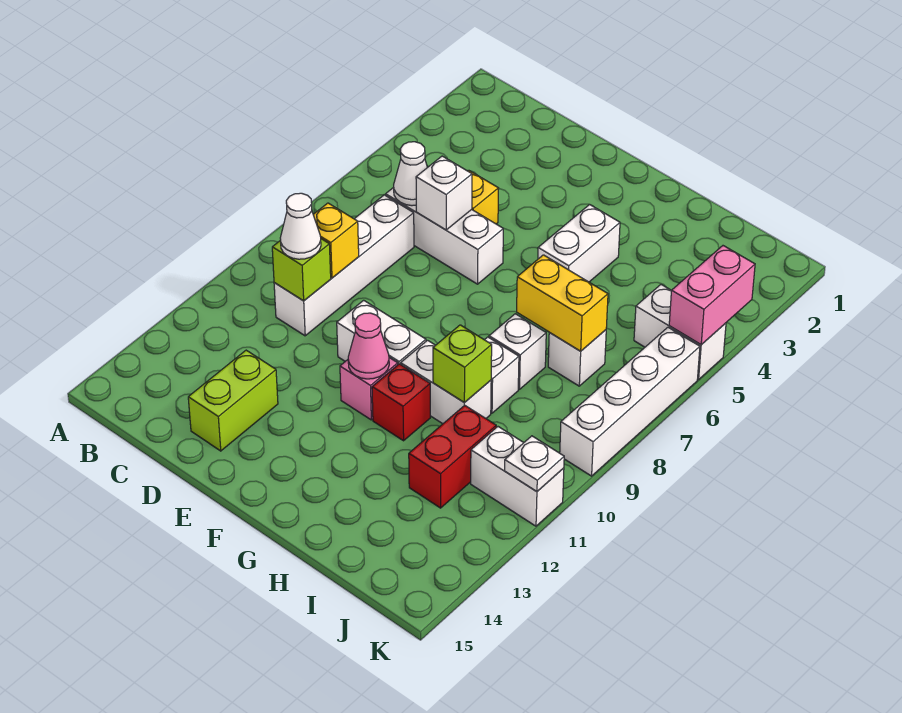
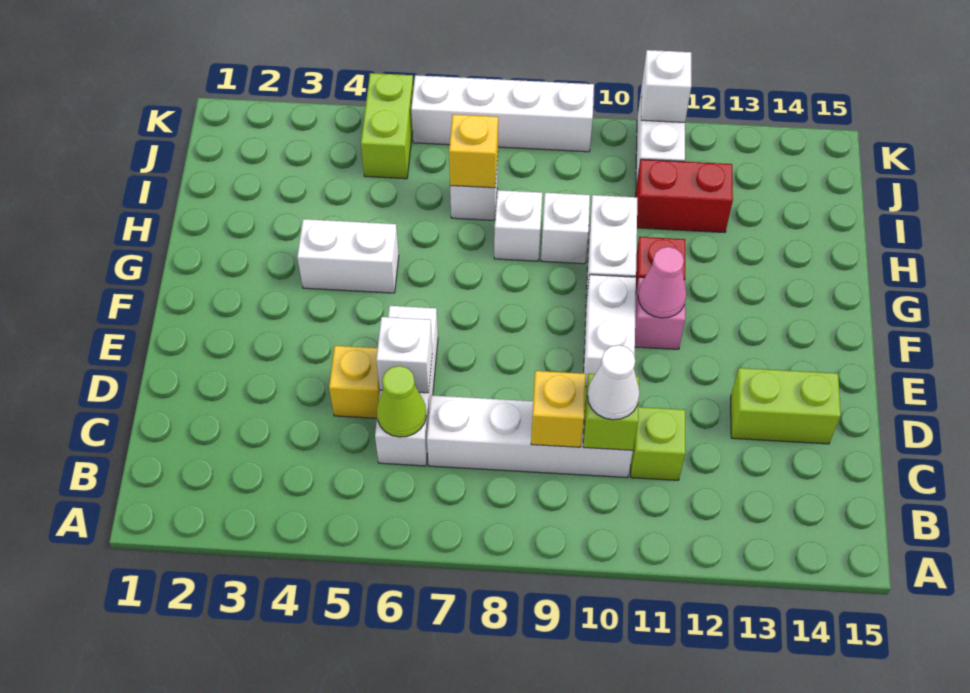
white 1x1 cone [394,142,427,206] -> lime 1x1 cone [377,366,426,437]
yellow 1x2 brick [517,255,608,351] -> yellow 1x1 brick [449,114,498,188]
lime 1x1 brick [433,325,492,402] -> lime 1x1 brick moved to [631,407,685,480]
white 1x2 brick [634,285,726,380] -> lime 1x2 brick [361,73,414,179]
pink 1x2 brick [669,246,755,345] -> none
white 1x1 plate [505,436,564,492] -> white 1x1 brick [641,50,691,122]

